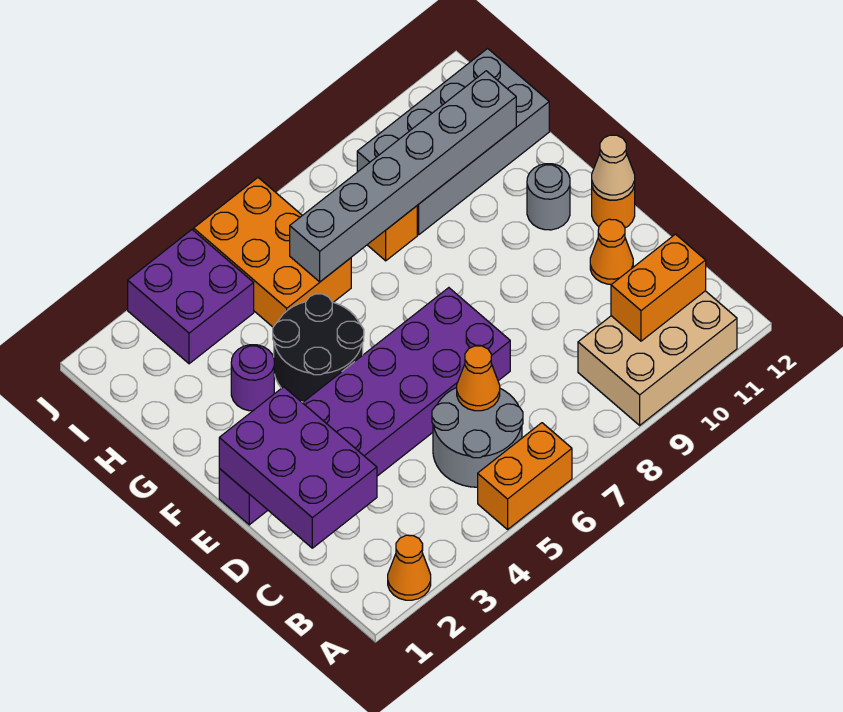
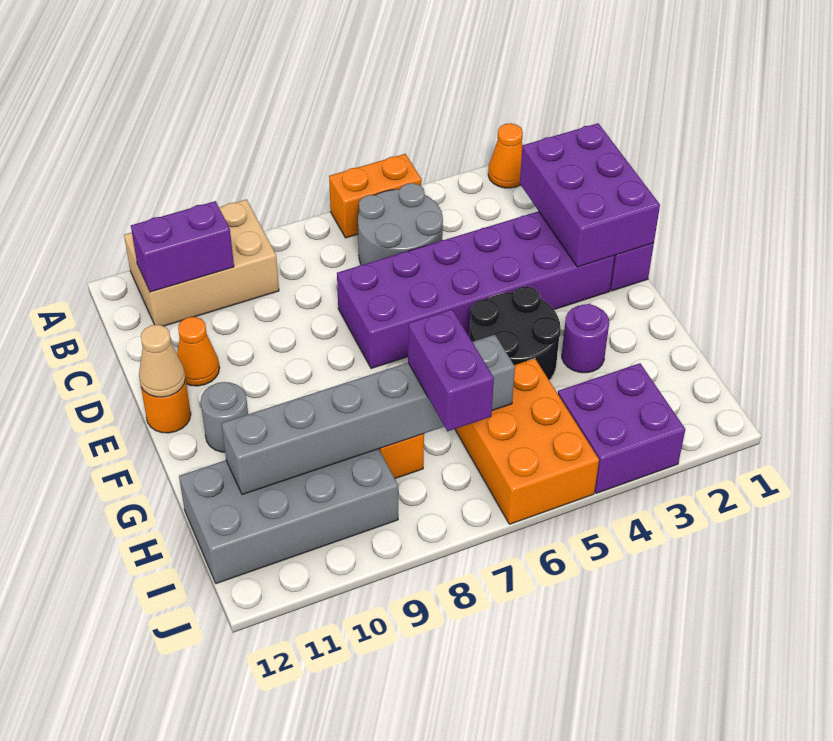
orange 1x2 brick [611,234,706,341] -> purple 1x2 brick [131,201,234,292]
orange 1x1 cone [457,346,500,411] -> none
none -> purple 1x2 brick [408,309,494,431]

